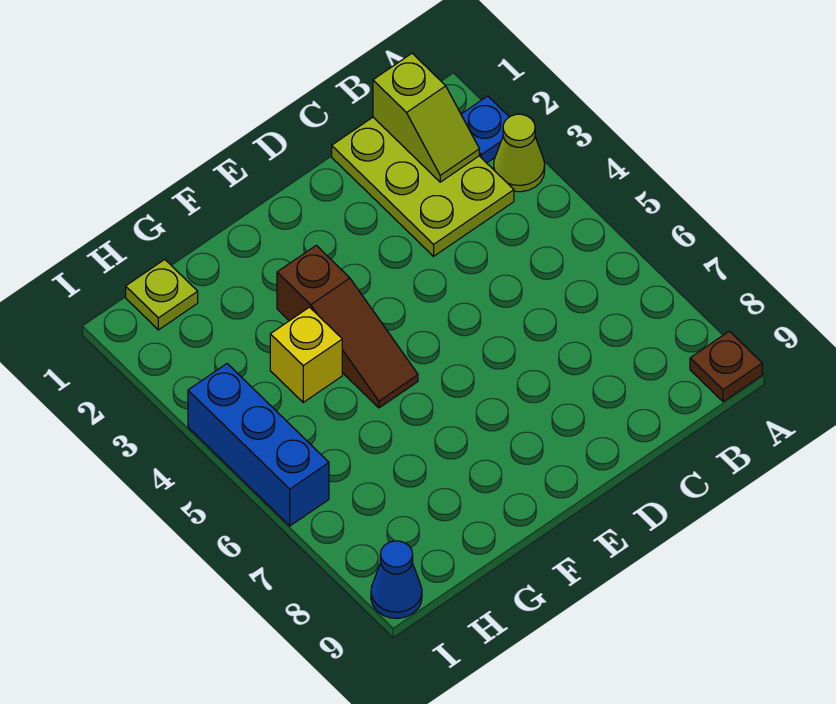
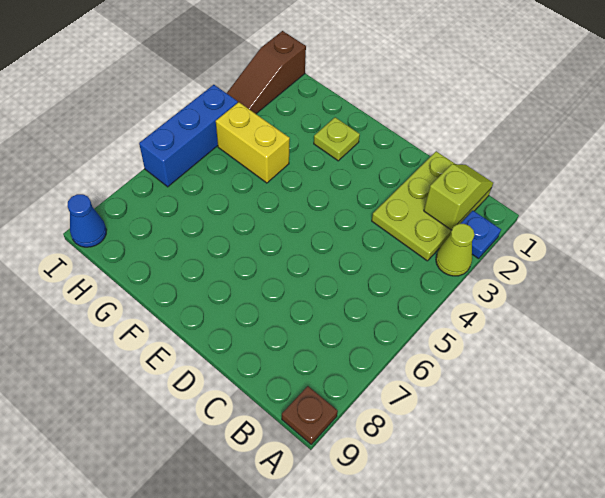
lime 1x2 slope [373,53,479,182] -> lime 1x2 slope turned to [424,164,493,230]
brown 1x3 slope [277,245,418,408] -> brown 1x3 slope moved to [227,31,306,114]
yellow 1x1 brick [270,307,342,402] -> yellow 1x2 brick [216,102,290,183]
lime 1x1 plate [126,259,198,330] -> lime 1x1 plate moved to [314,117,360,161]

